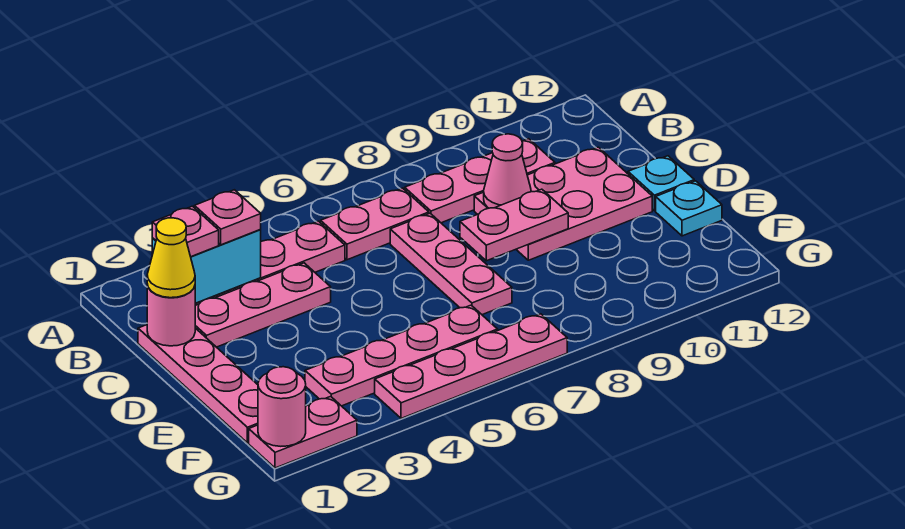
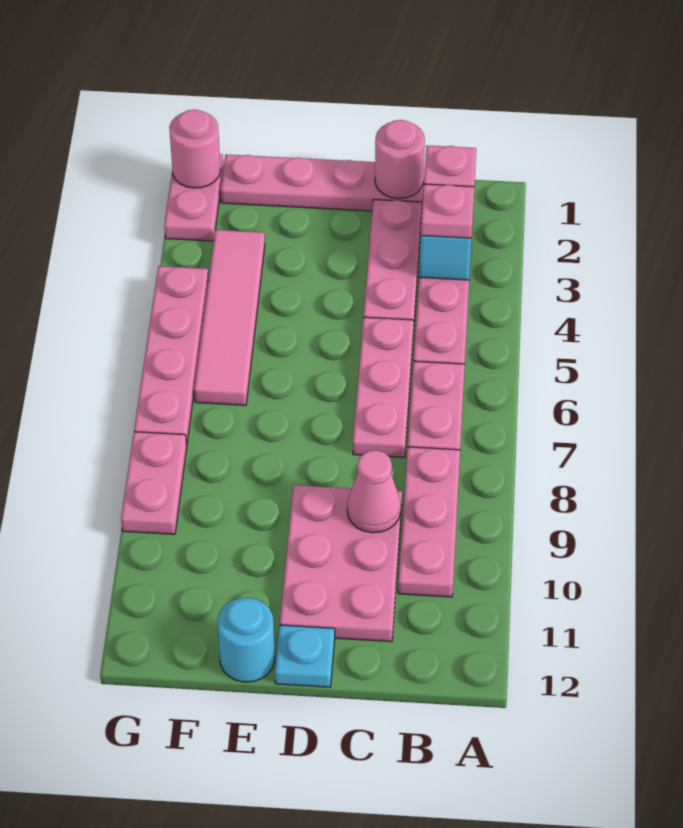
yellow 1x1 cone [147,218,195,298] -> none
pink 1x3 plate [390,213,512,315] -> pink 1x3 plate turned to [353,317,414,457]
pink 1x2 plate [460,189,568,261] -> pink 1x2 plate moved to [121,432,187,534]
cyan 1x1 plate [656,181,722,236] -> cyan 1x1 round brick [217,598,275,682]
pink 1x4 plate [305,305,498,406] -> pink 1x4 tile [194,230,265,405]

